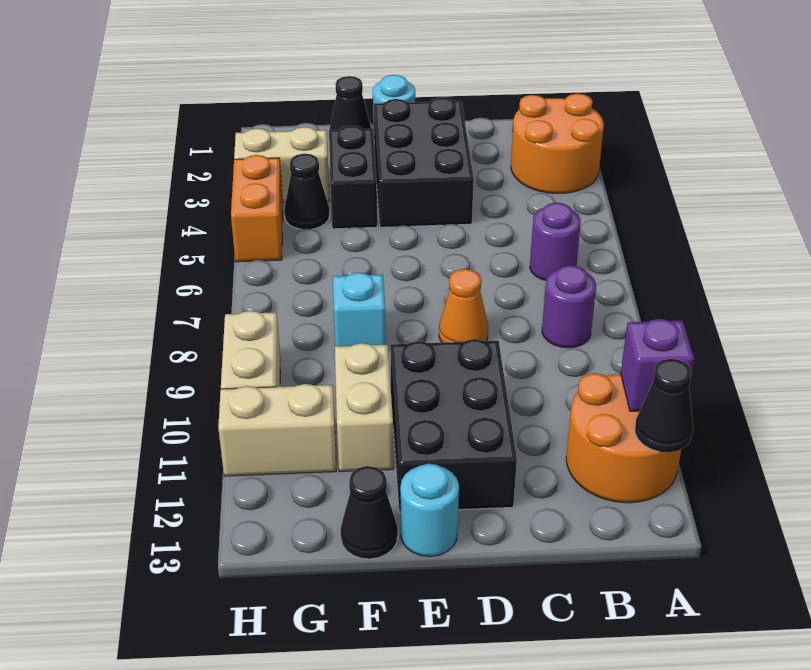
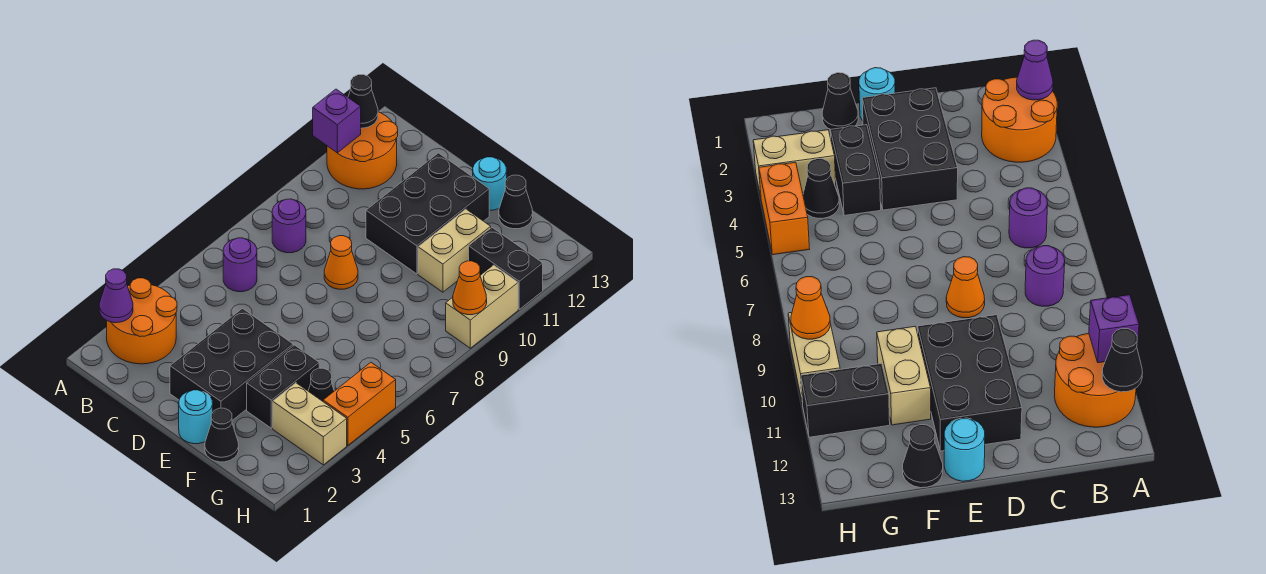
none -> purple 1x1 cone [99,269,133,323]
cyan 1x1 brick [333,273,386,346] -> none
tan 1x2 brick [218,384,336,476] -> black 1x2 brick [469,228,543,309]
none -> orange 1x1 cone [453,261,487,315]

